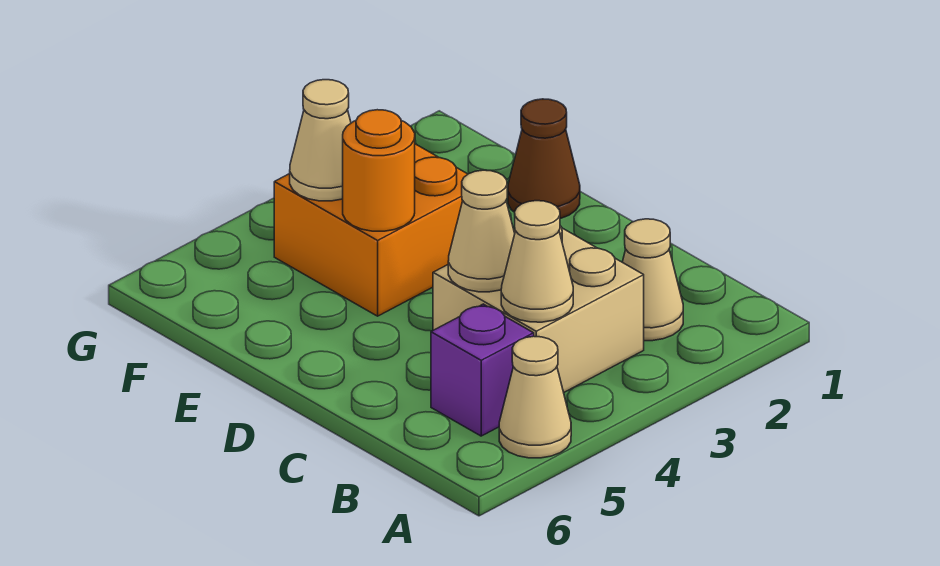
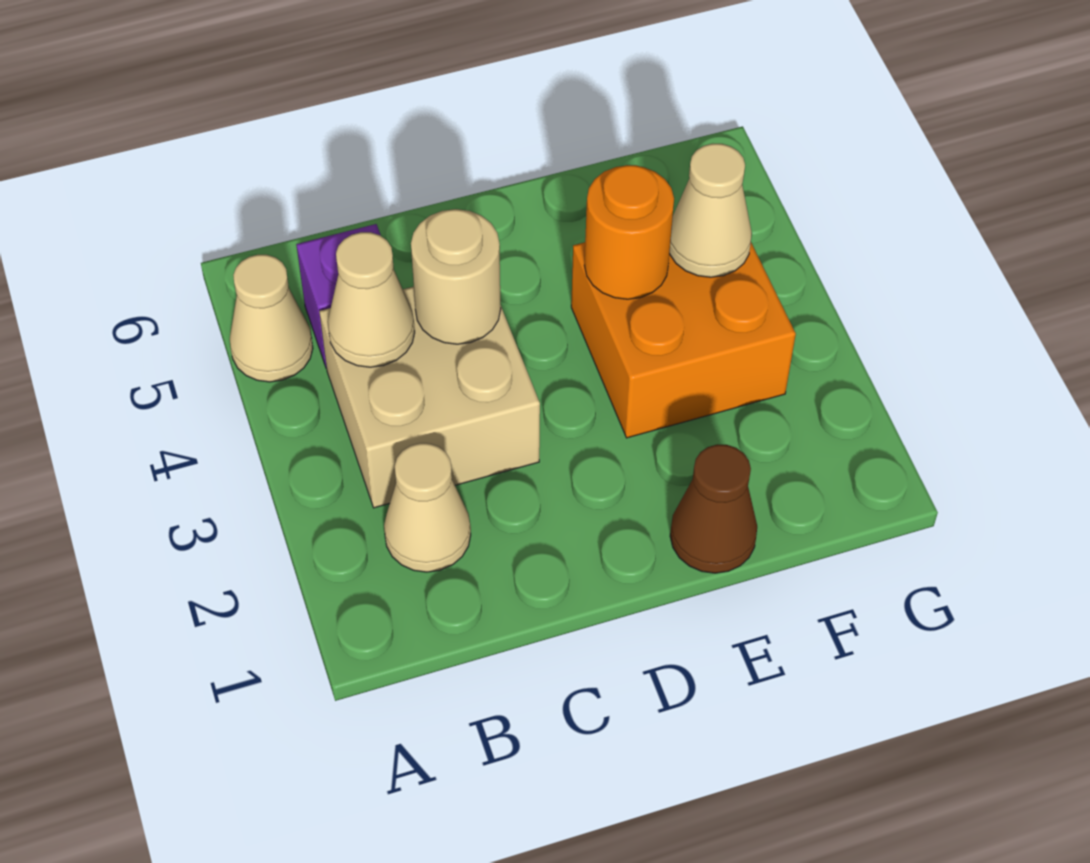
tan 1x1 cone [448,170,515,292] -> tan 1x1 round brick [411,209,501,344]

